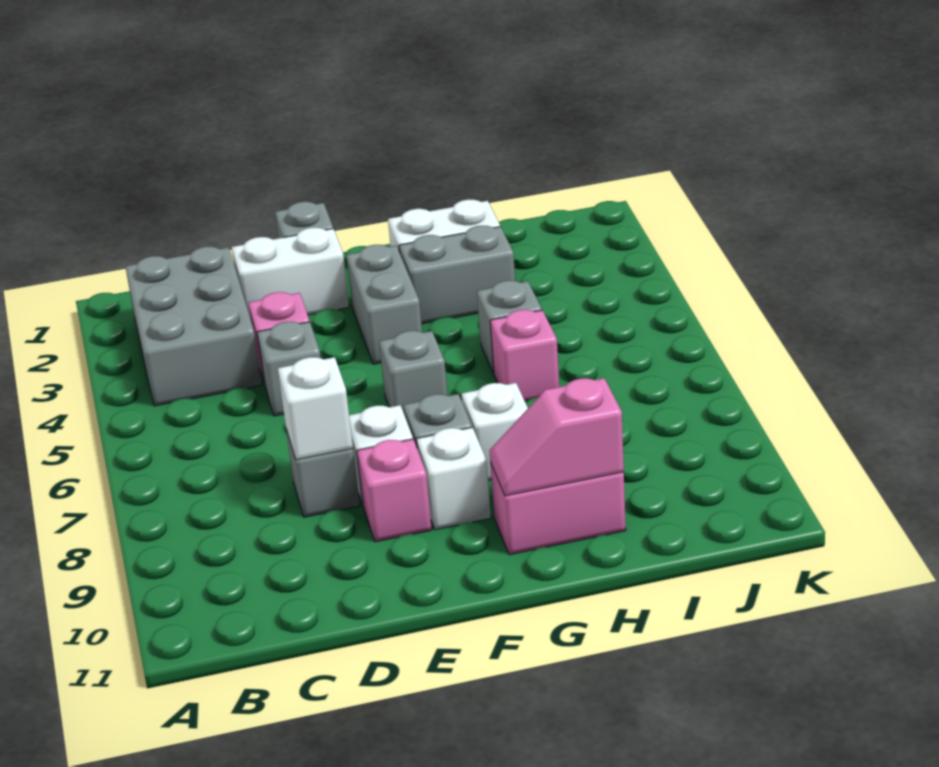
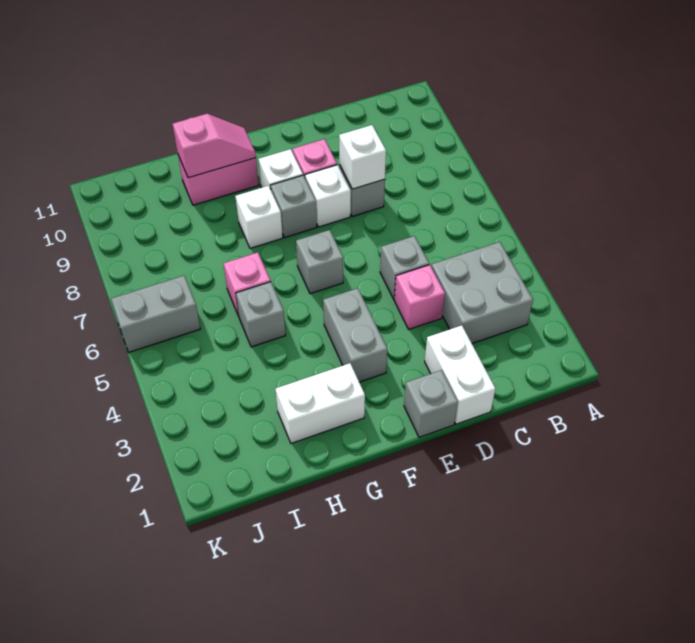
grey 2x3 brick [125,247,262,406] -> grey 2x2 brick [431,242,533,344]
white 1x2 brick [232,228,349,316] -> white 1x2 brick turned to [425,325,495,424]
grey 1x2 brick [399,226,515,324] -> grey 1x2 brick moved to [111,276,200,353]

